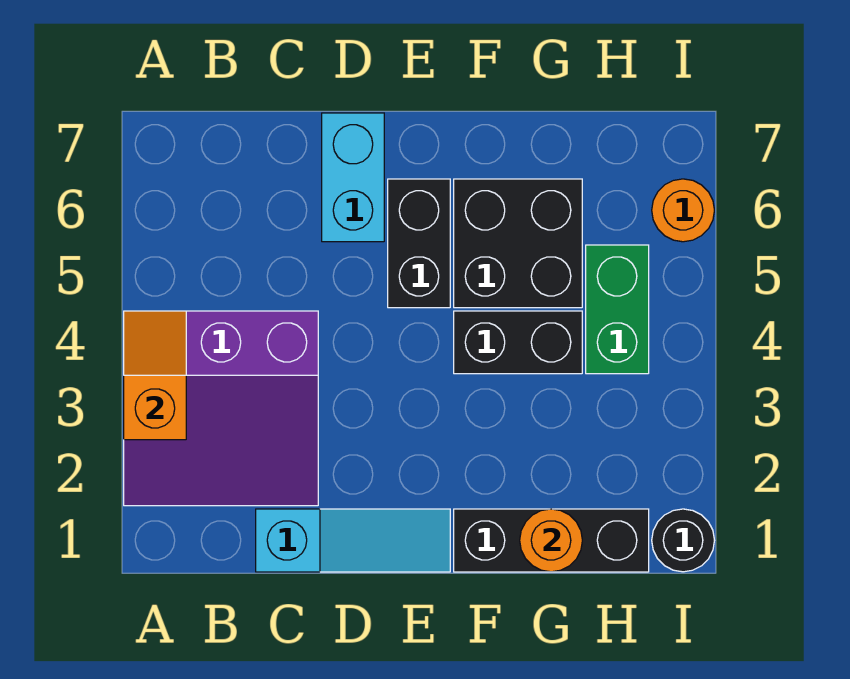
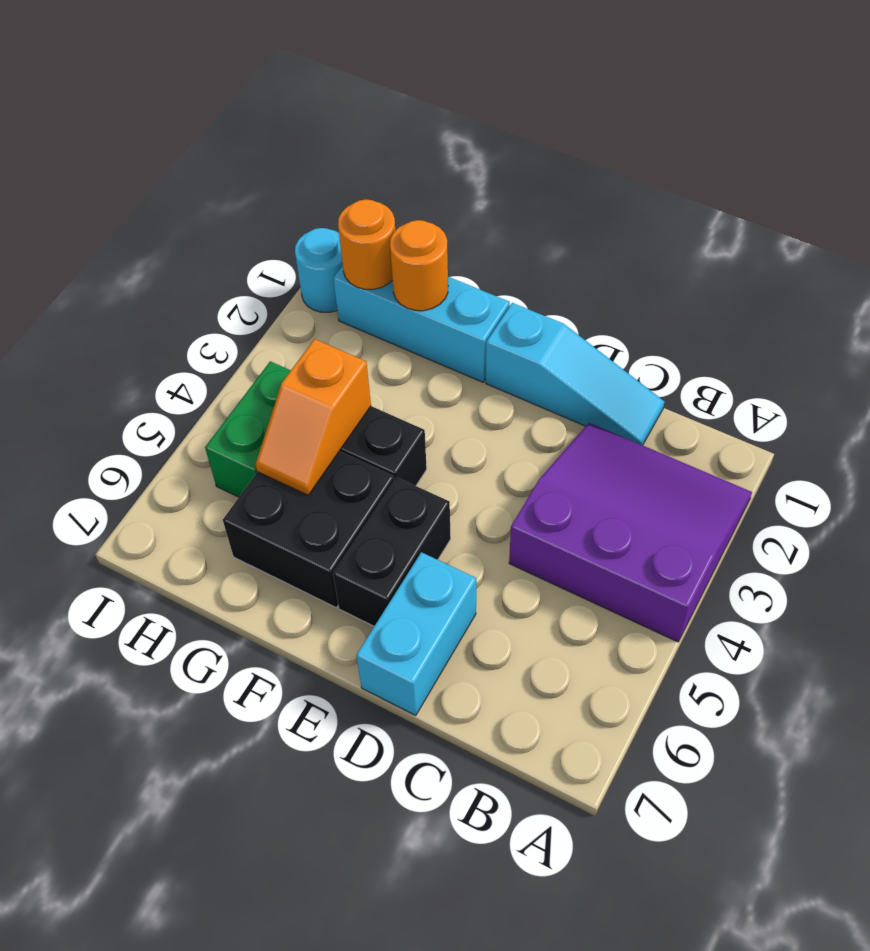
orange 1x2 slope [124,311,186,440] -> orange 1x2 slope moved to [256,339,371,495]
cyan 1x3 slope [256,509,450,572] -> cyan 1x3 slope turned to [486,303,665,445]
black 1x3 brick [454,509,649,572] -> cyan 1x3 brick [333,266,510,382]
black 1x1 round brick [652,509,714,572] -> cyan 1x1 round brick [295,228,343,312]
orange 1x1 round brick [652,179,714,242] -> orange 1x1 round brick moved to [338,199,395,289]

